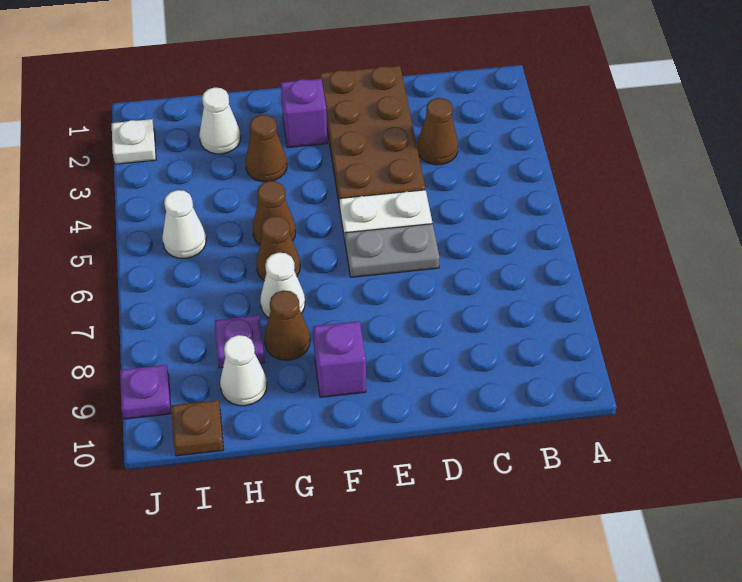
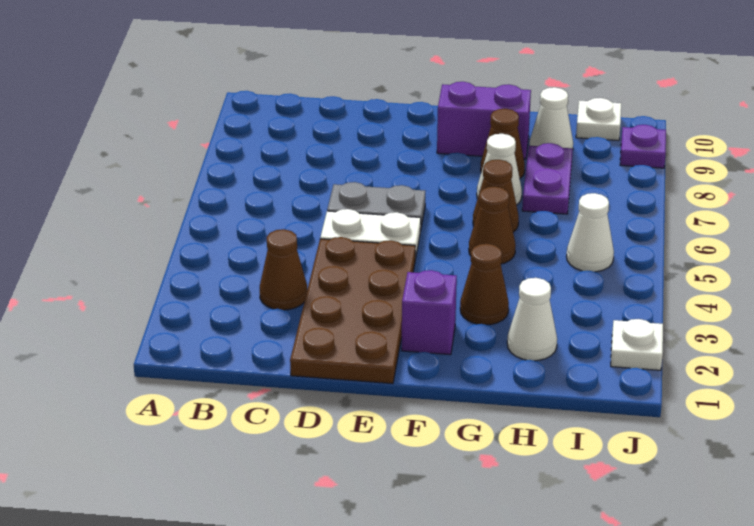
purple 1x1 brick [313,321,366,397] -> purple 1x2 brick [437,82,531,159]
purple 1x1 plate [215,316,265,368] -> purple 1x2 plate [522,143,573,214]
brown 1x1 plate [171,400,223,456] -> white 1x1 plate [576,98,621,141]

